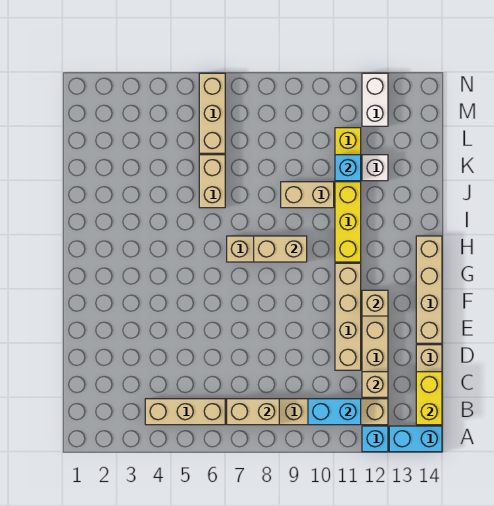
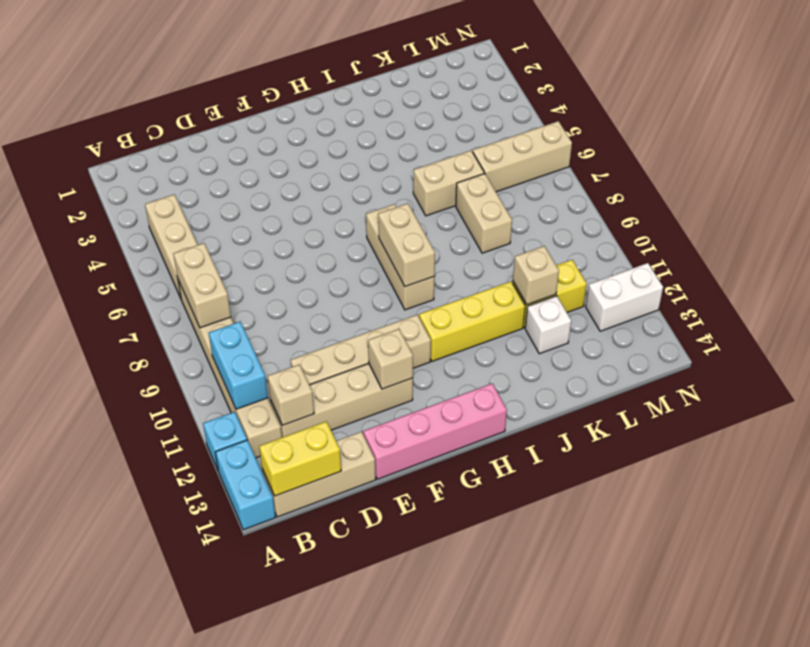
tan 1x4 brick [416,236,442,343] -> pink 1x4 brick [363,383,507,479]
tan 1x2 brick [281,182,334,208] -> tan 1x2 brick moved to [456,173,512,253]
cyan 1x1 brick [335,155,361,181] -> tan 1x1 brick [513,246,559,305]

